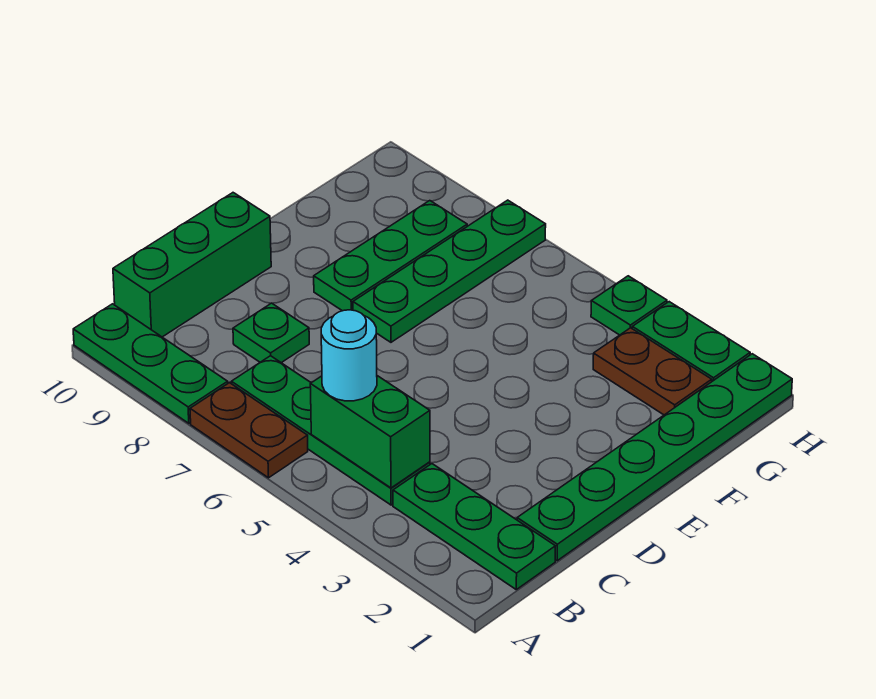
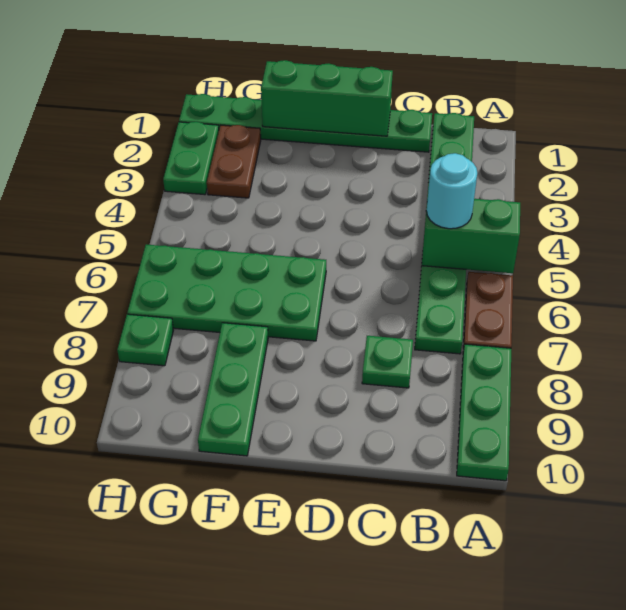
green 1x2 brick [310,376,430,488] -> green 1x2 brick turned to [422,199,520,273]
green 1x3 brick [113,193,271,337] -> green 1x3 brick moved to [261,60,393,136]
green 1x4 plate [353,200,546,342] -> green 2x4 plate [127,244,326,341]
green 1x3 plate [314,201,467,311] -> green 1x3 plate turned to [198,323,268,456]
green 1x1 plate [591,276,667,335] -> green 1x1 plate moved to [117,314,173,366]

